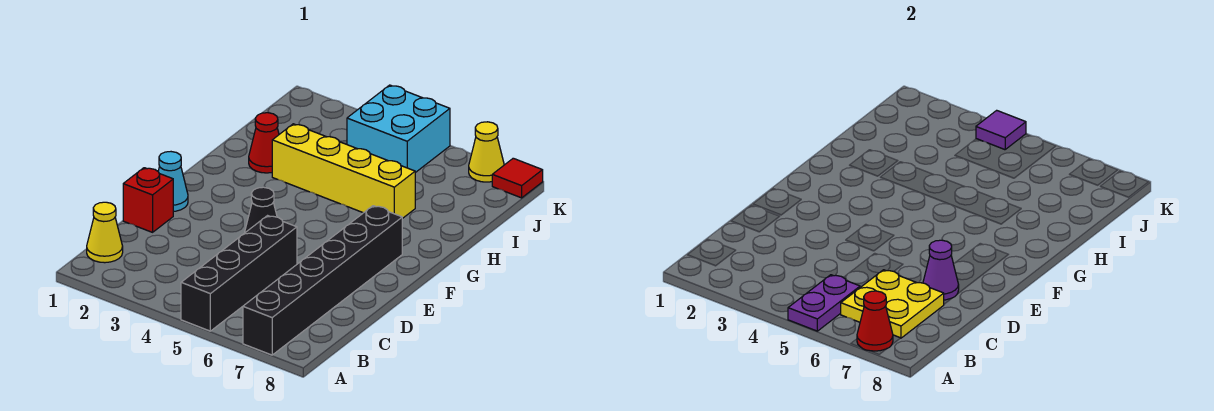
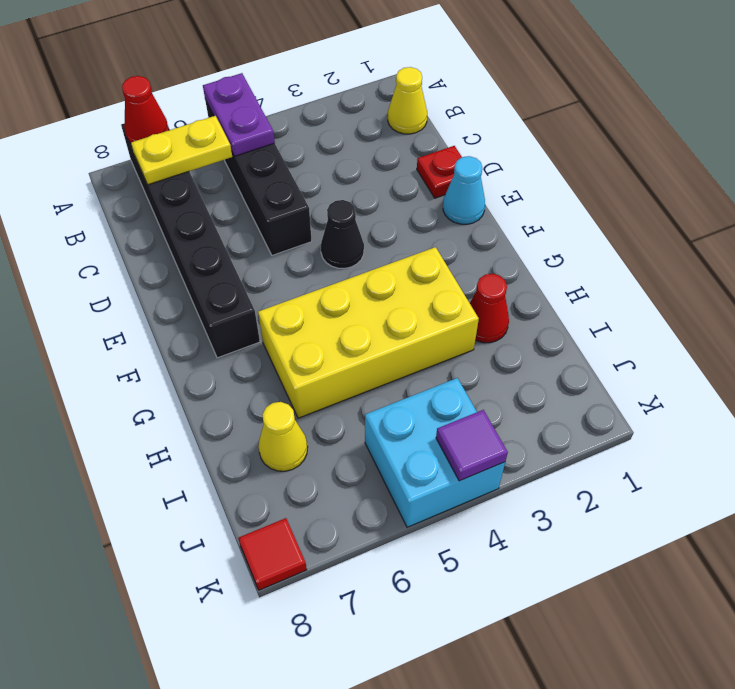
yellow 2x2 plate [841,270,944,338] -> yellow 1x2 plate [131,116,232,185]
red 1x1 brick [123,168,173,232] -> red 1x1 plate [417,146,462,198]
purple 1x1 cone [923,240,959,300] -> none
yellow 1x4 brick [272,124,415,219] -> yellow 2x4 brick [258,247,479,418]
yellow 1x1 cone [469,122,504,182] -> yellow 1x1 cone moved to [258,402,308,471]

